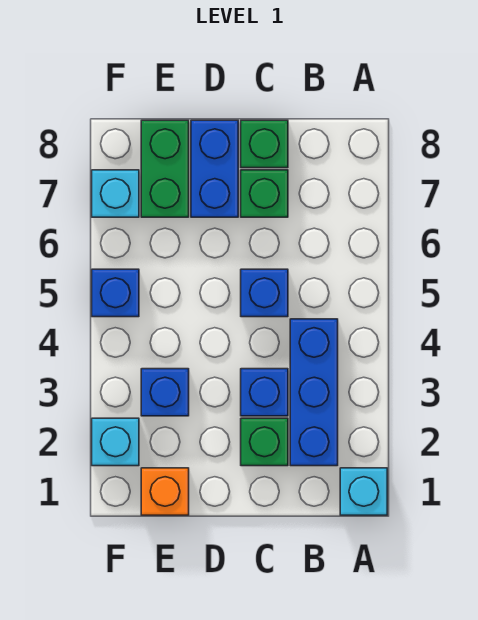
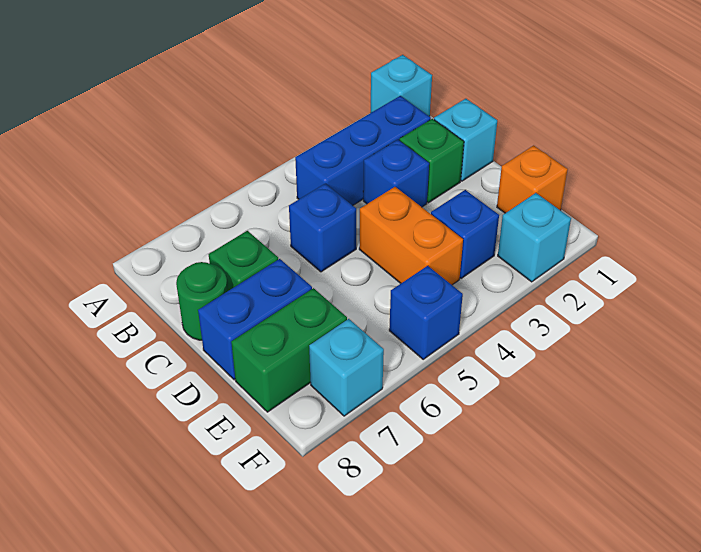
none -> cyan 1x1 brick [434,99,497,181]
green 1x1 brick [241,120,288,168] -> green 1x1 round brick [176,262,228,340]
none -> orange 1x2 brick [359,187,463,285]

